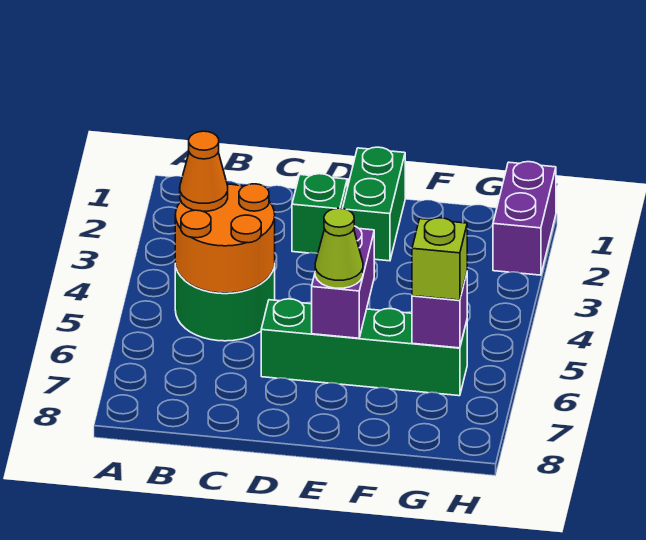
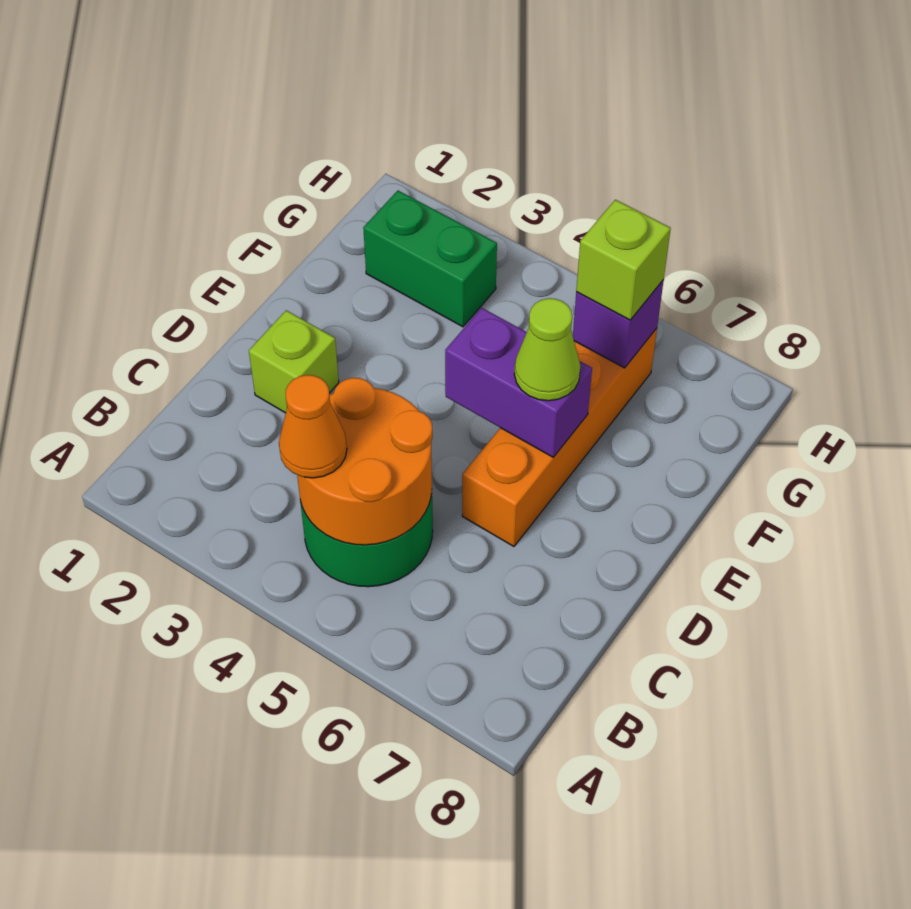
green 1x1 brick [292,174,347,253] -> lime 1x1 brick [249,310,339,413]
green 1x4 brick [261,299,467,396] -> orange 1x4 brick [462,328,657,546]
green 1x2 brick [342,147,405,261] -> green 1x2 brick moved to [363,191,497,327]
purple 1x2 brick [493,162,556,275] -> none

